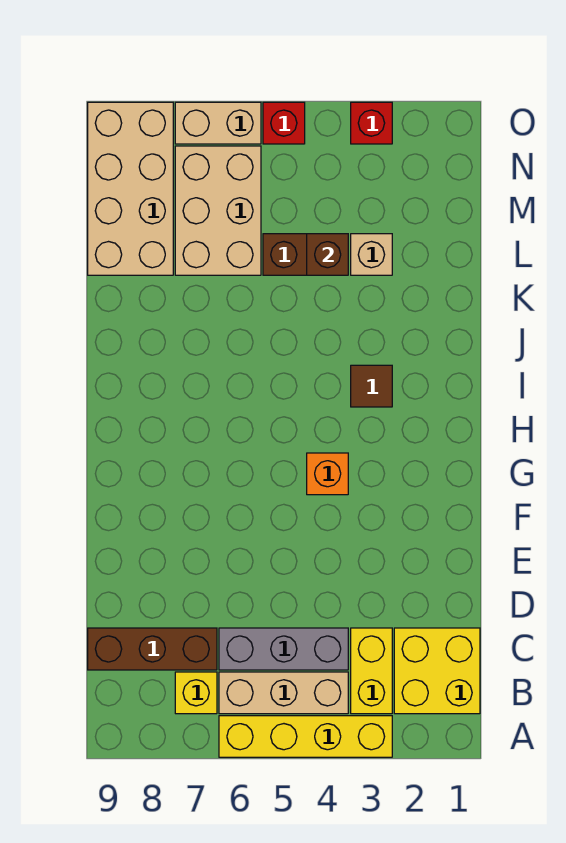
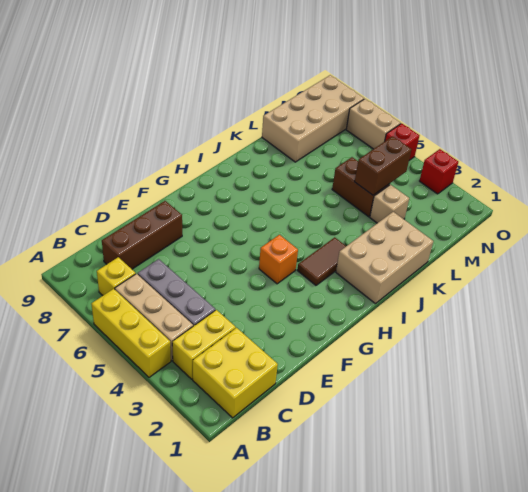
yellow 1x4 brick [219,716,392,757] -> yellow 1x3 brick [92,289,171,377]
brown 1x3 brick [88,628,217,670] -> brown 1x3 brick turned to [102,201,182,269]
brown 1x1 tile [351,365,392,407] -> brown 1x2 tile [297,237,346,285]
brown 1x1 brick [307,234,348,275] -> brown 1x2 brick [355,136,411,195]
tan 2x3 brick [175,146,261,275] -> tan 2x3 brick moved to [336,212,433,304]

